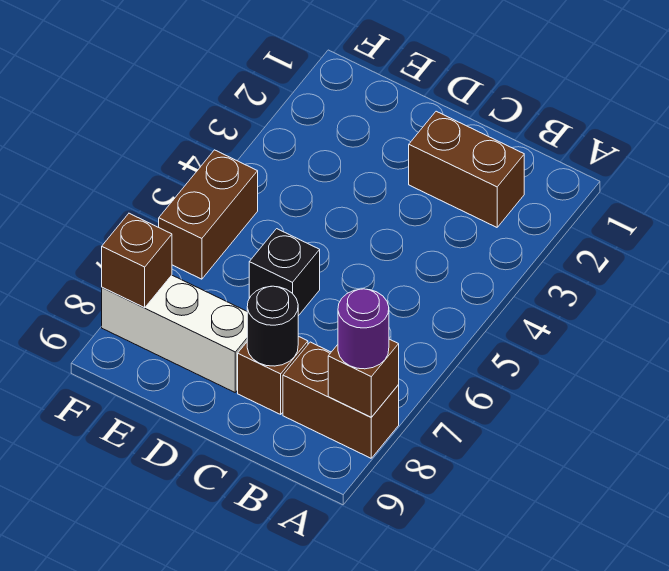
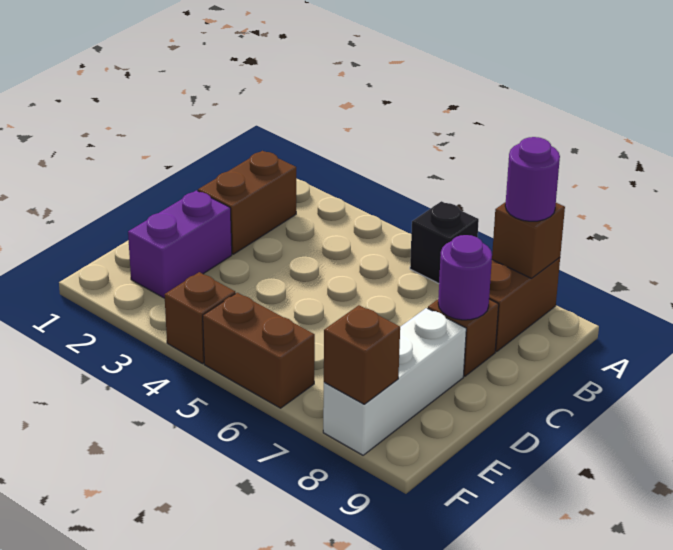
black 1x1 round brick [247,286,298,366] -> purple 1x1 round brick [438,235,492,320]
none -> purple 1x2 brick [128,190,232,298]
black 1x1 brick [249,229,320,316] -> black 1x1 brick moved to [410,201,479,284]
none -> brown 1x1 brick [164,272,235,363]

